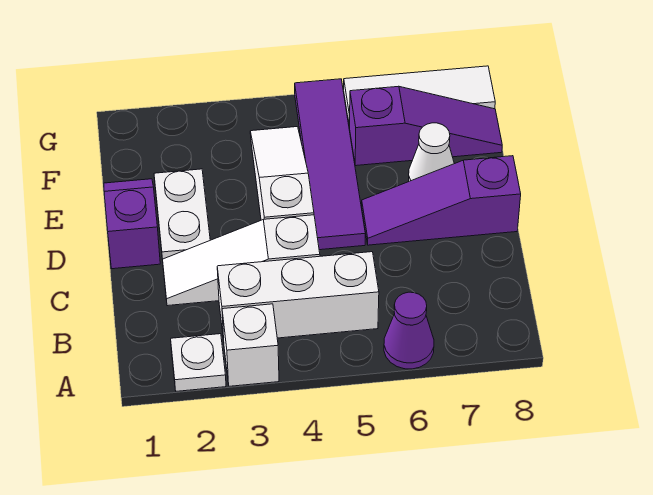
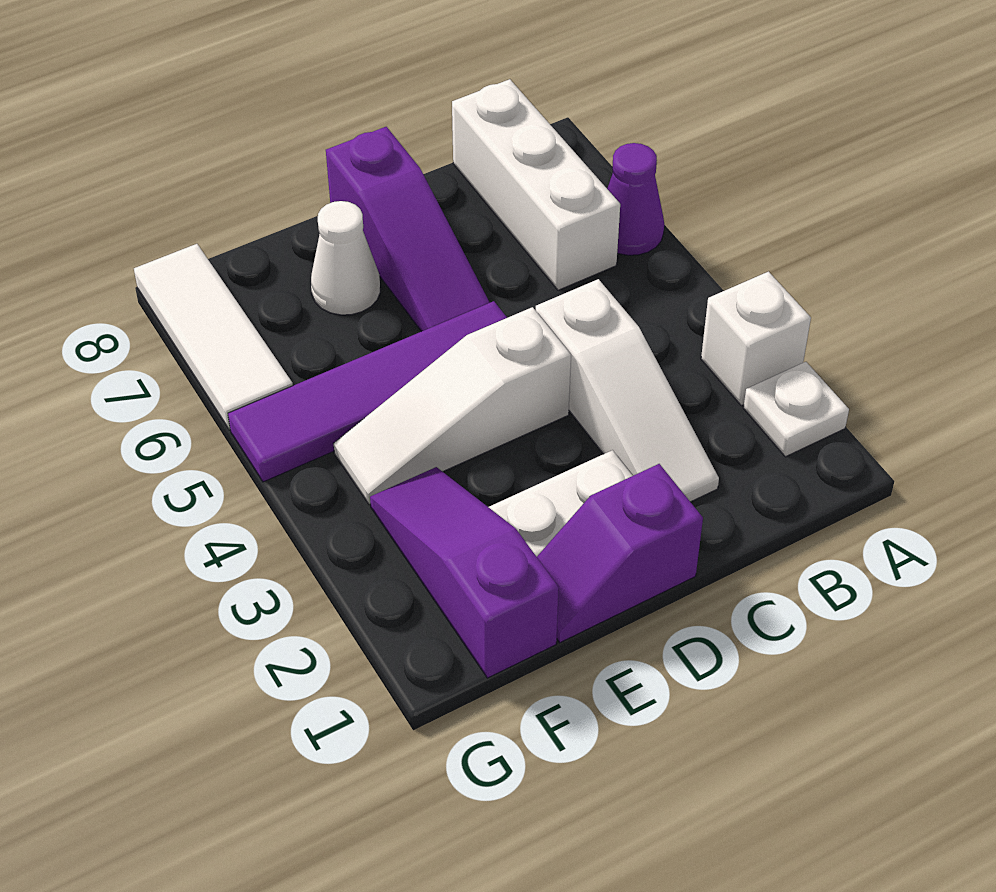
white 1x3 brick [217,252,379,340] -> white 1x3 brick moved to [452,79,620,290]
purple 1x3 slope [349,86,502,166] -> purple 1x3 slope moved to [370,467,559,678]

